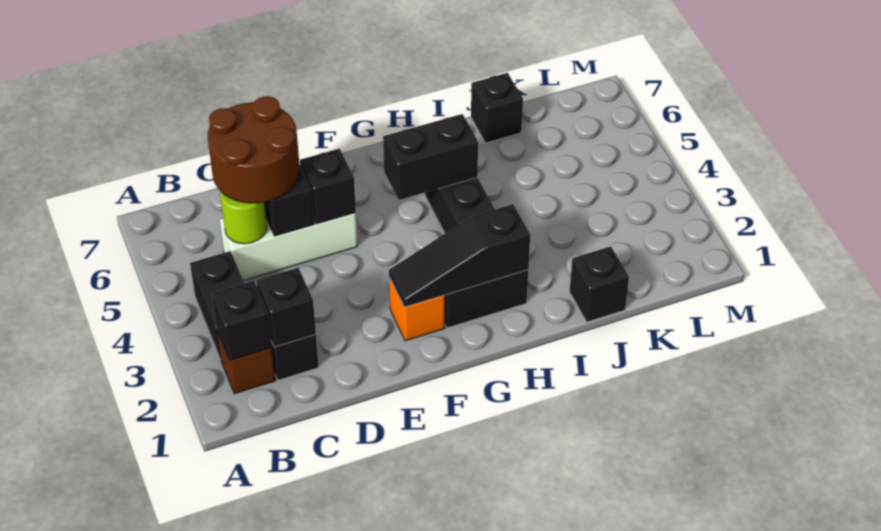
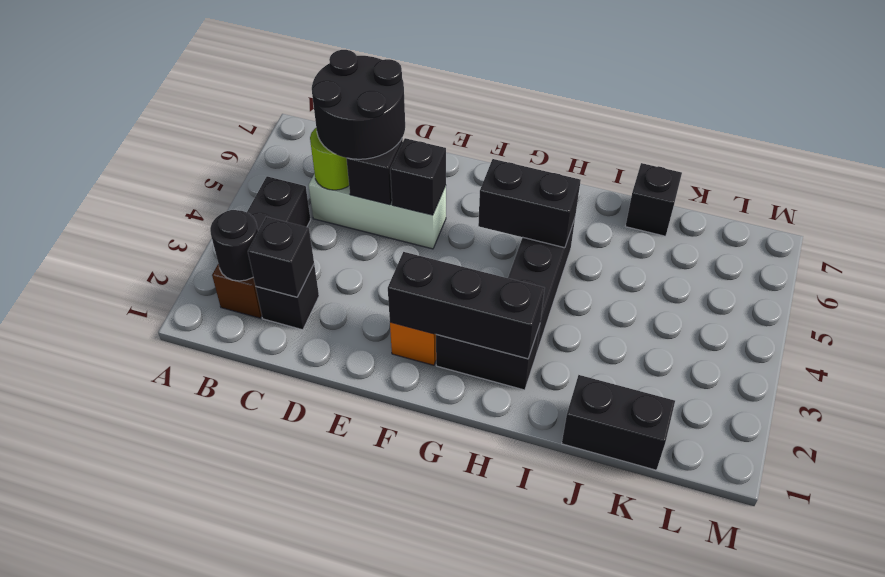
black 1x1 brick [212,281,272,360] -> black 1x1 round brick [210,210,258,281]
brown 2x2 round brick [208,96,300,203] -> black 2x2 round brick [312,50,405,159]
black 1x3 slope [389,204,530,307] -> black 1x3 brick [388,252,545,359]
black 1x1 brick [570,247,629,322] -> black 1x2 brick [562,375,675,470]

